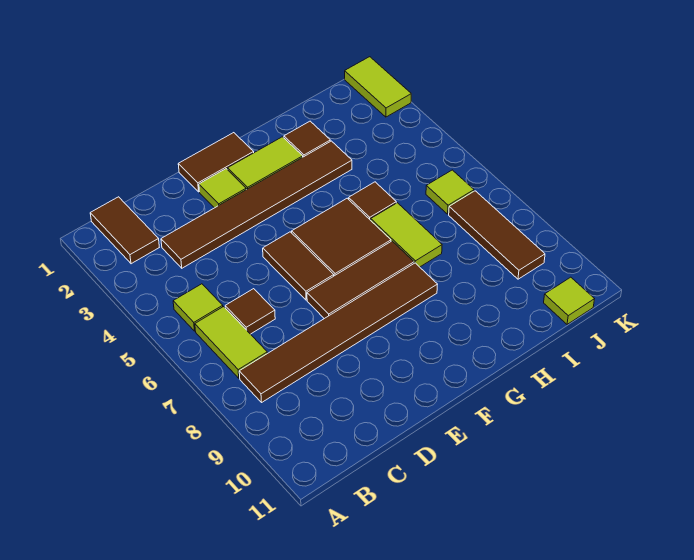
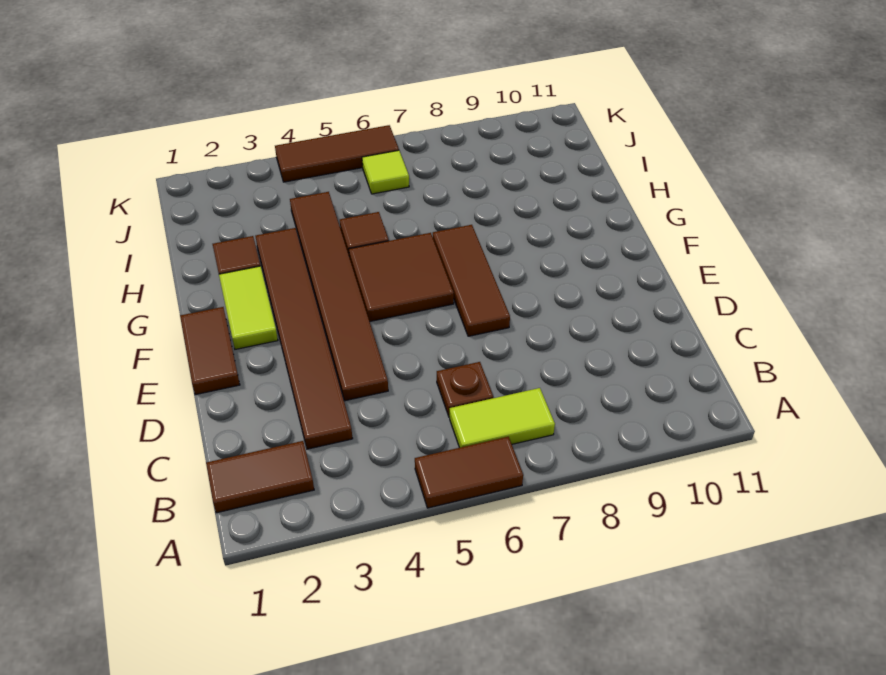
lime 1x1 tile [173,284,223,331] -> none
brown 1x6 tile [239,263,438,402] -> brown 1x6 tile moved to [290,192,388,401]
brown 1x1 tile [225,289,275,334] -> brown 1x1 plate [437,362,493,417]
lime 1x1 tile [199,169,246,208] -> none
brown 1x2 tile [263,232,334,300] -> brown 1x2 tile moved to [415,437,523,508]
lime 1x2 tile [371,203,442,267] -> none
brown 1x3 tile [449,191,545,279] -> brown 1x3 tile moved to [275,125,399,182]
lime 1x1 tile [544,277,594,324] -> none
lime 1x2 tile [345,57,411,117] -> none

